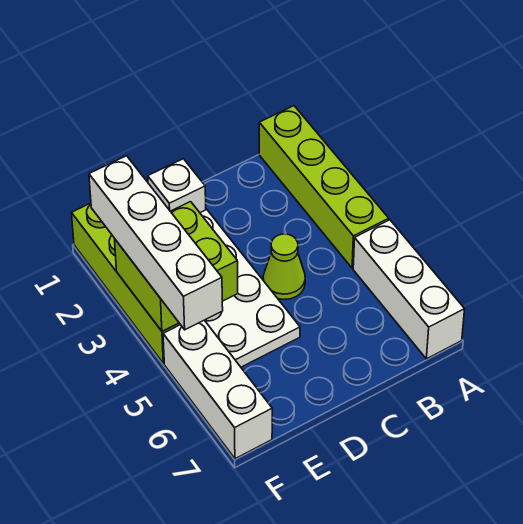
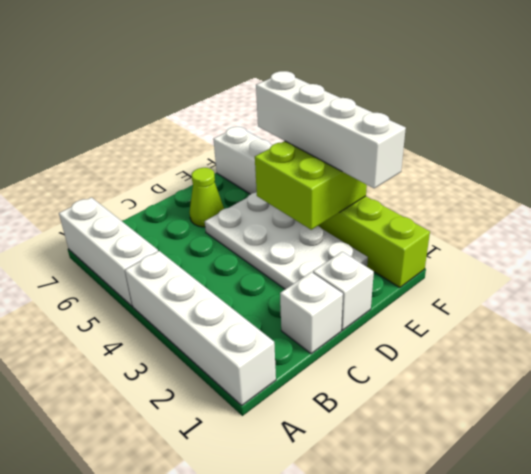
lime 1x4 brick [259,106,389,268] -> white 1x4 brick [125,251,276,405]
none -> white 1x1 brick [280,272,343,354]
lime 1x1 cone [263,234,305,300] -> lime 1x1 cone moved to [189,168,224,227]

